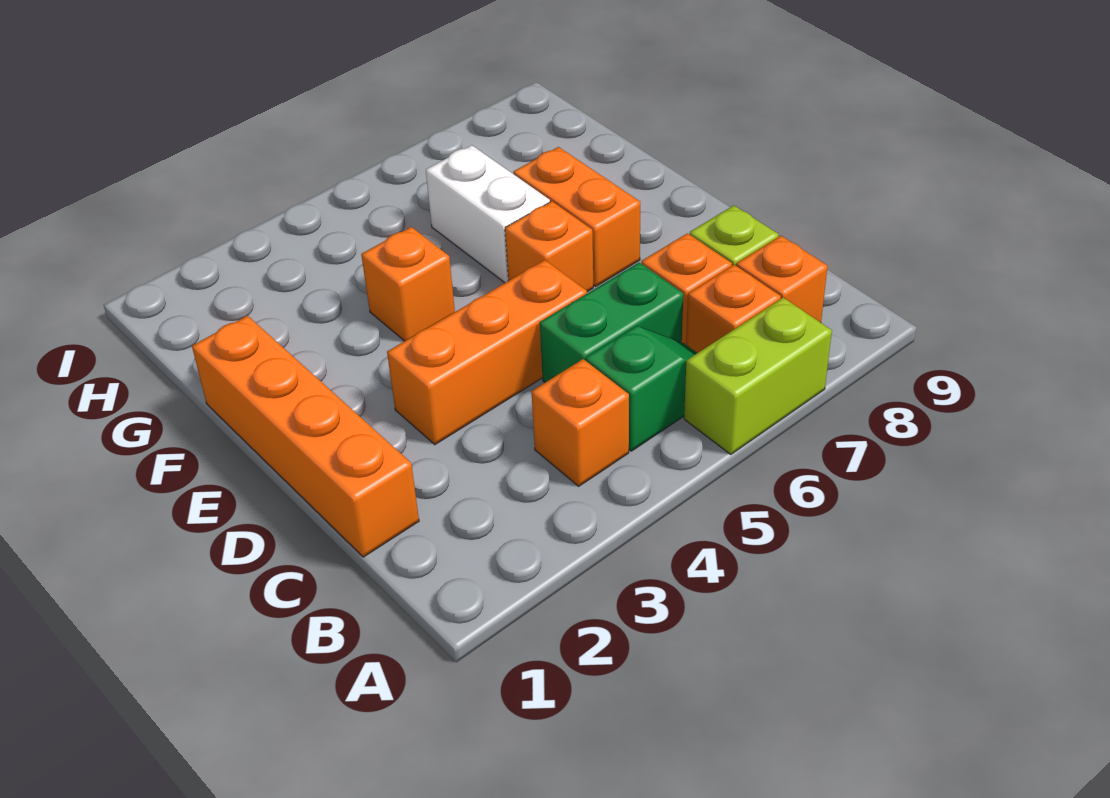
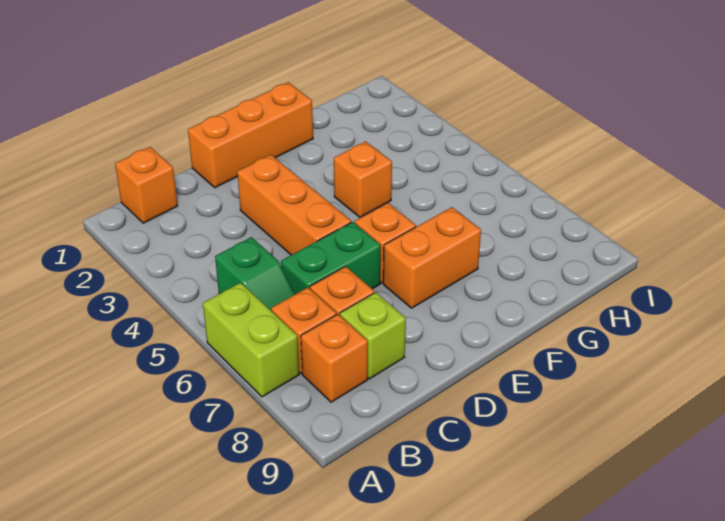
orange 1x1 brick [531,359,629,486] -> orange 1x1 brick moved to [115,147,178,223]
orange 1x4 brick [192,316,419,557] -> orange 1x3 brick [188,82,313,188]
green 1x2 brick [540,263,683,382] -> green 1x2 brick turned to [281,222,381,294]
white 1x2 brick [426,145,550,283] -> none

